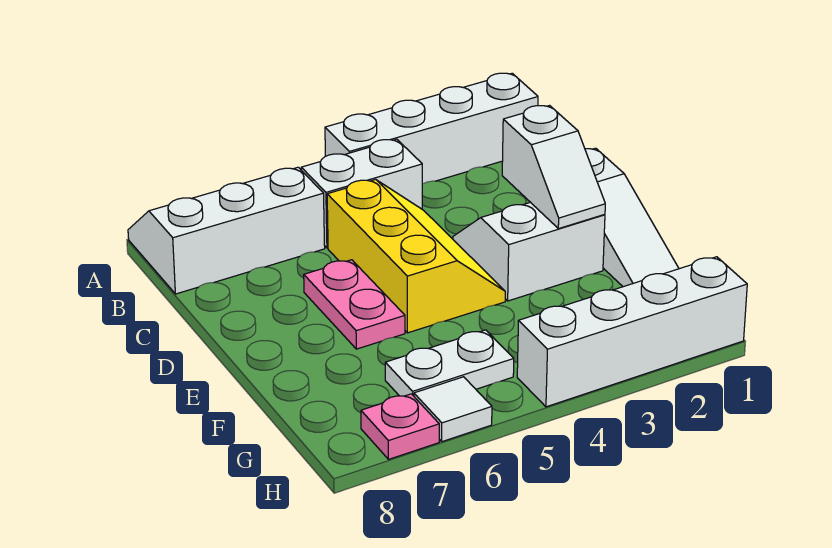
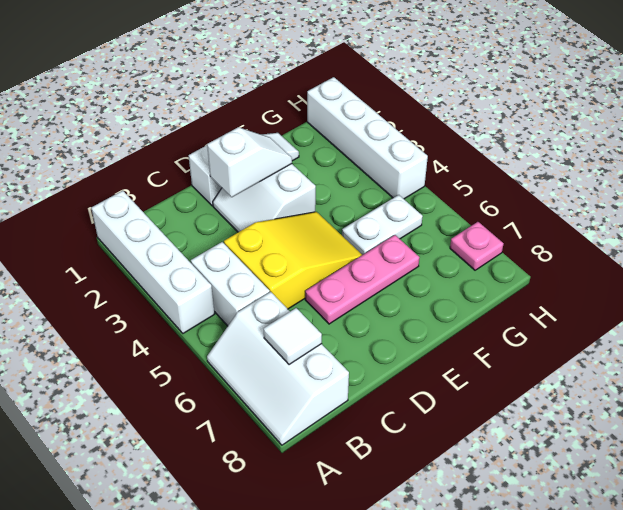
yellow 2x3 slope [327,179,505,333] -> yellow 2x3 slope turned to [224,212,362,309]
pink 1x2 plate [304,260,405,349] -> pink 1x3 plate [305,235,420,324]
white 1x2 plate [385,330,514,396] -> white 1x2 plate turned to [342,195,423,255]
white 1x1 tile [414,377,492,442] -> white 1x1 tile moved to [264,308,322,365]

